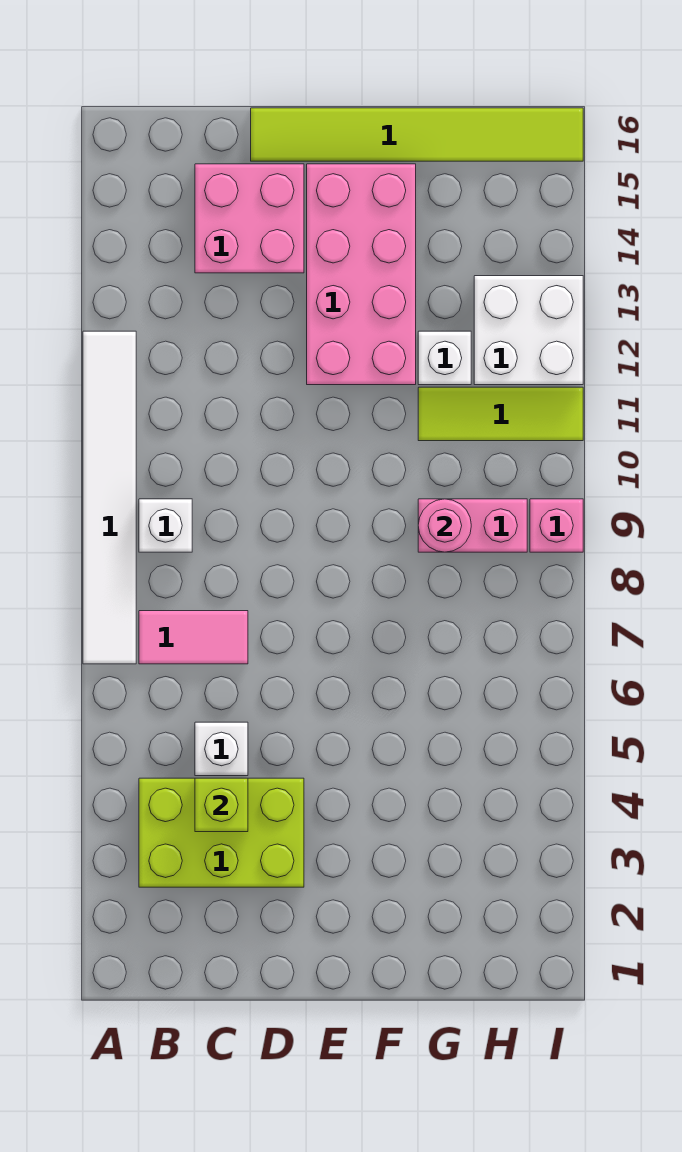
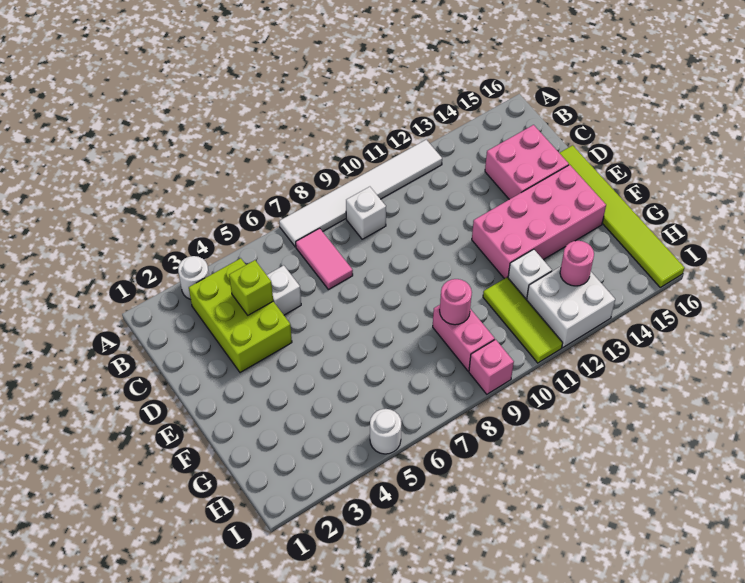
none -> white 1x1 round brick [178,256,209,299]
none -> pink 1x1 round brick [560,241,594,286]
none -> white 1x1 round brick [370,409,401,454]

